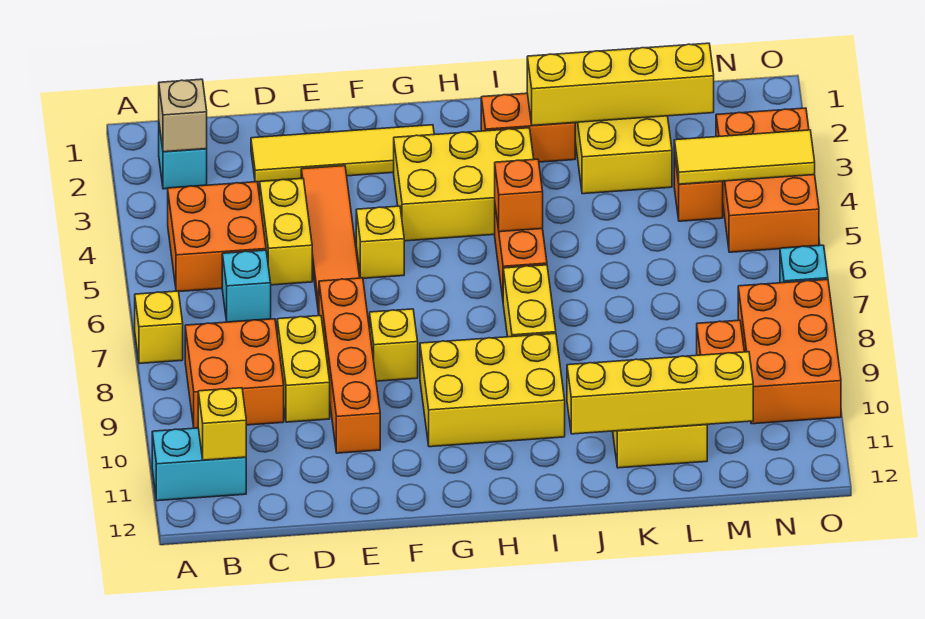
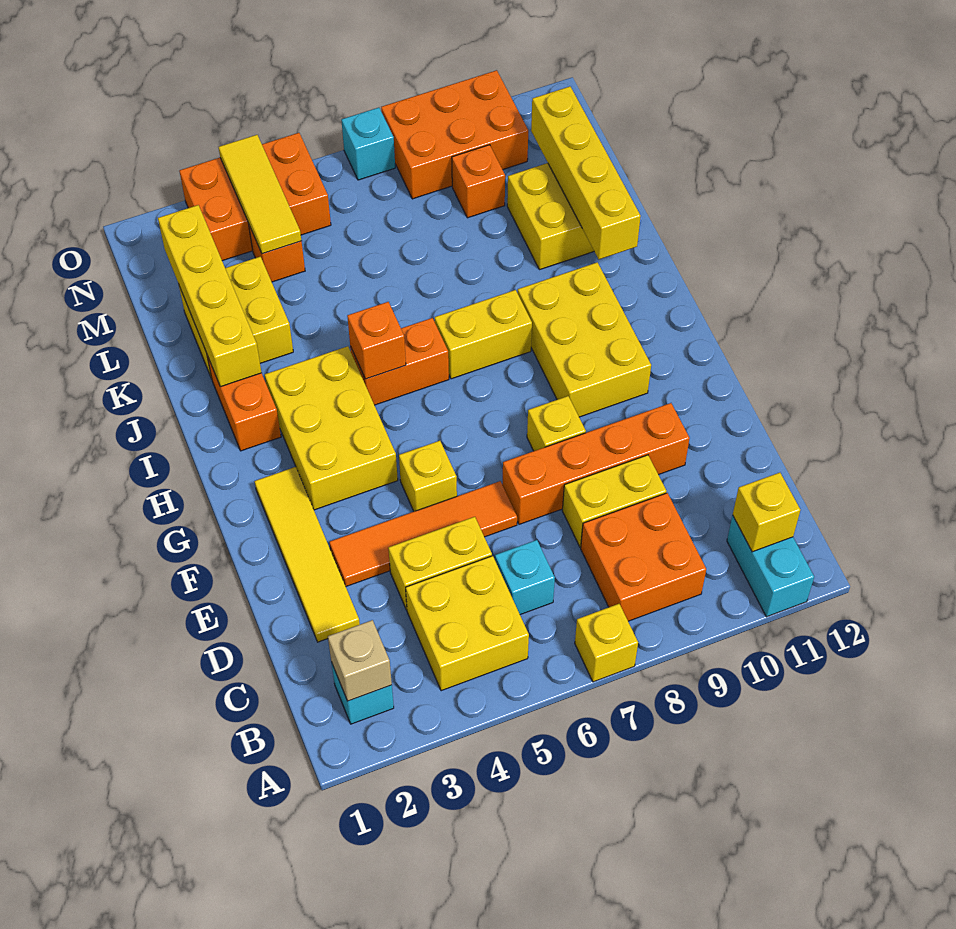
orange 2x2 brick [168,182,266,292] -> yellow 2x2 brick [406,556,529,691]

